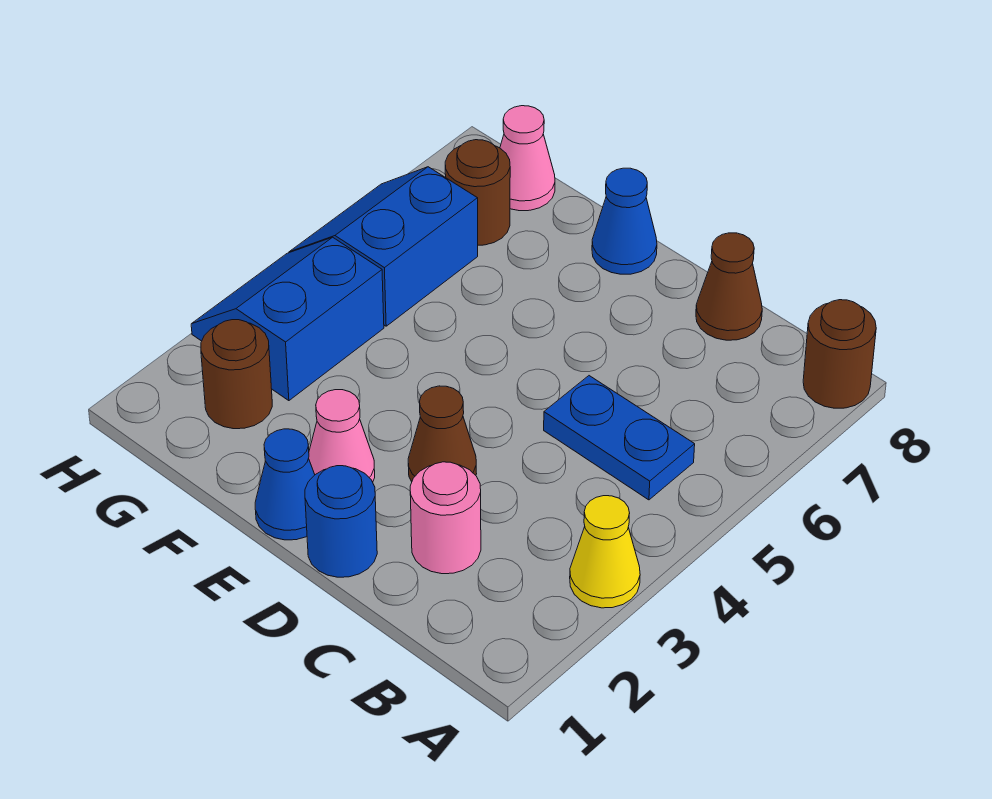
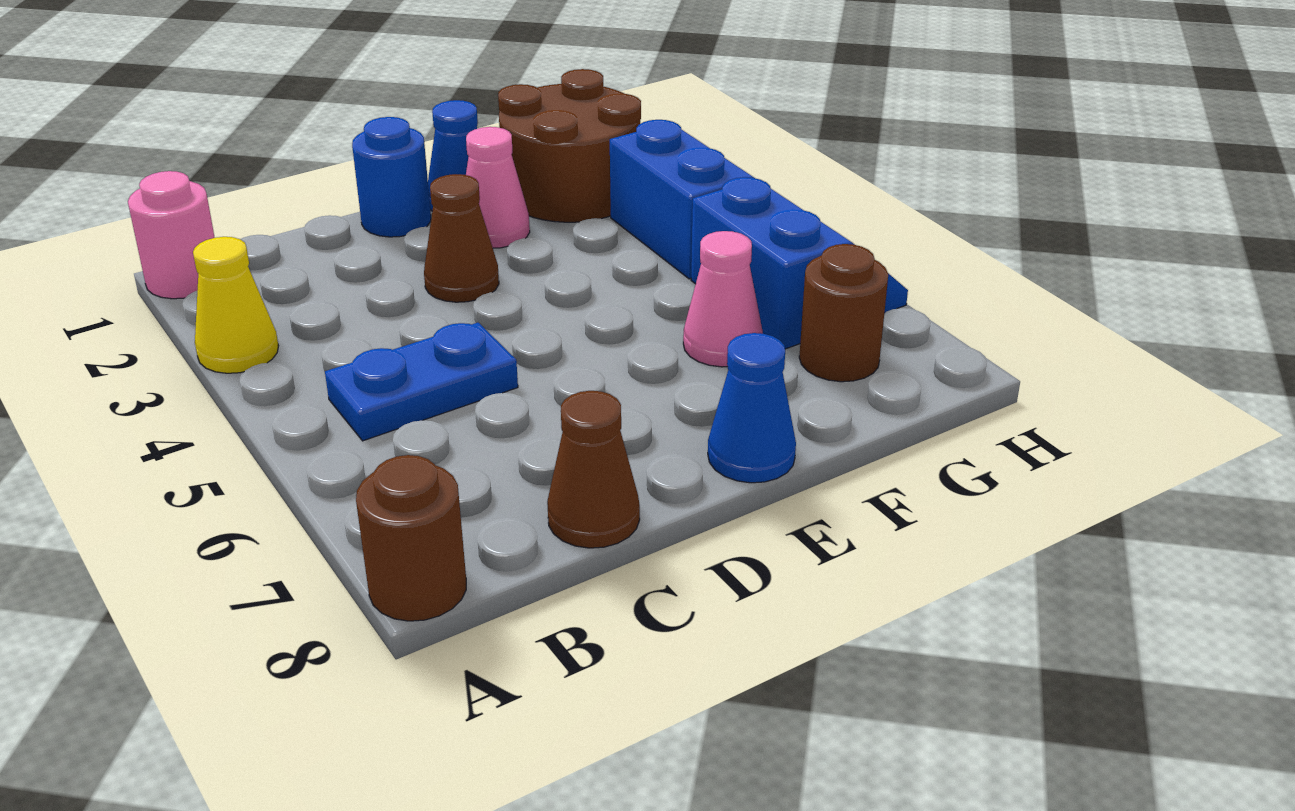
pink 1x1 round brick [410,462,481,574] -> pink 1x1 round brick moved to [128,171,215,299]
brown 1x1 round brick [201,320,272,429] -> brown 2x2 round brick [498,69,641,222]
pink 1x1 cone [500,106,555,211] -> pink 1x1 cone moved to [683,231,763,367]

